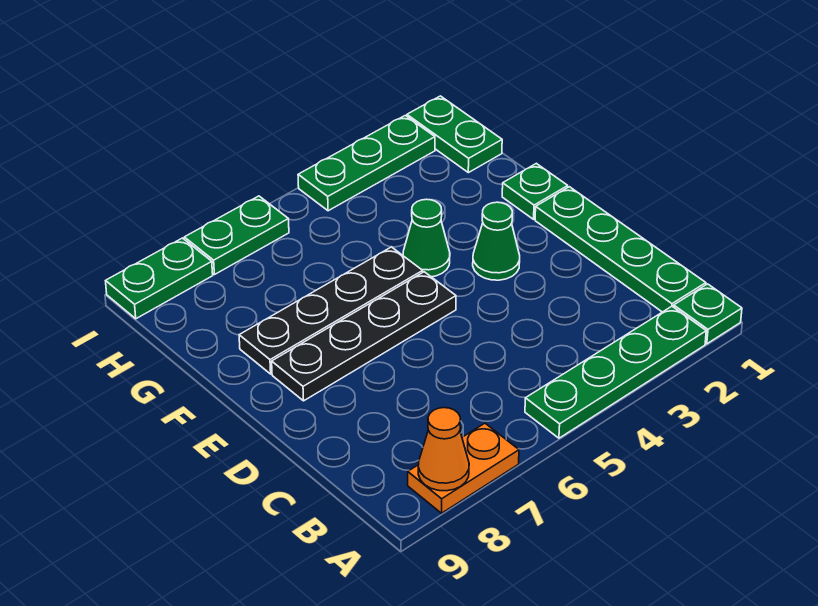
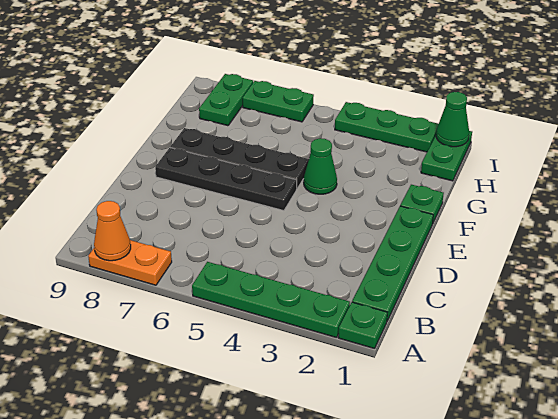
green 1x1 cone [473,202,520,280] -> green 1x1 cone moved to [436,92,469,147]
green 1x2 plate [106,238,213,319] -> green 1x2 plate turned to [199,74,253,126]

